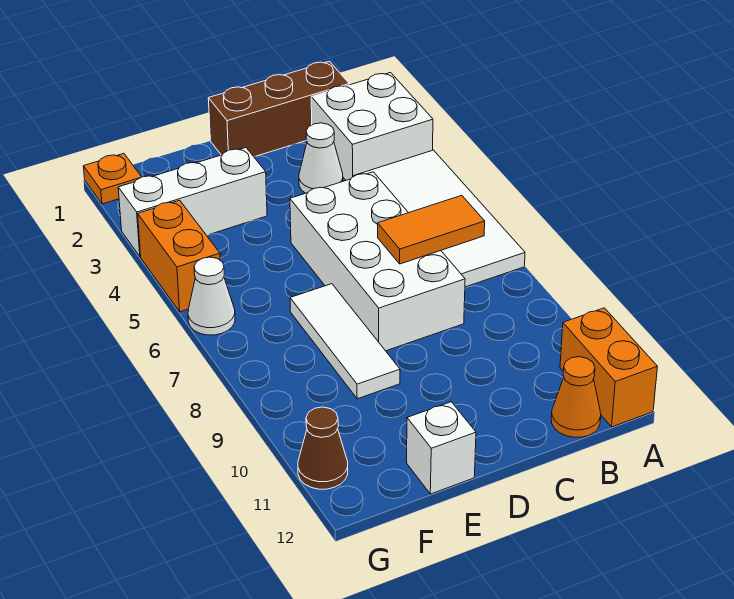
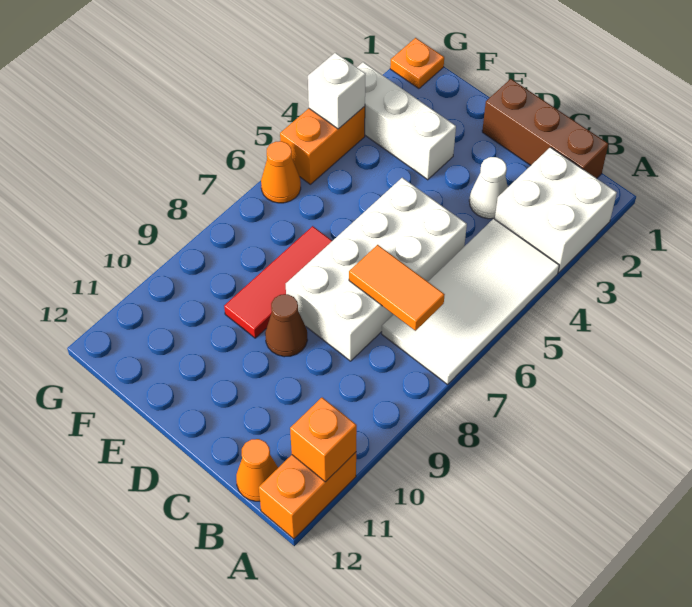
none -> orange 1x1 brick [290,398,357,482]
white 1x3 tile [290,284,400,399] -> red 1x3 tile [224,226,332,338]
white 1x1 brick [407,402,476,494] -> white 1x1 brick moved to [308,53,366,129]
white 1x1 cone [188,257,235,335] -> orange 1x1 cone [261,141,301,203]
brown 1x1 cone [298,407,348,489] -> brown 1x1 cone moved to [265,294,307,357]

